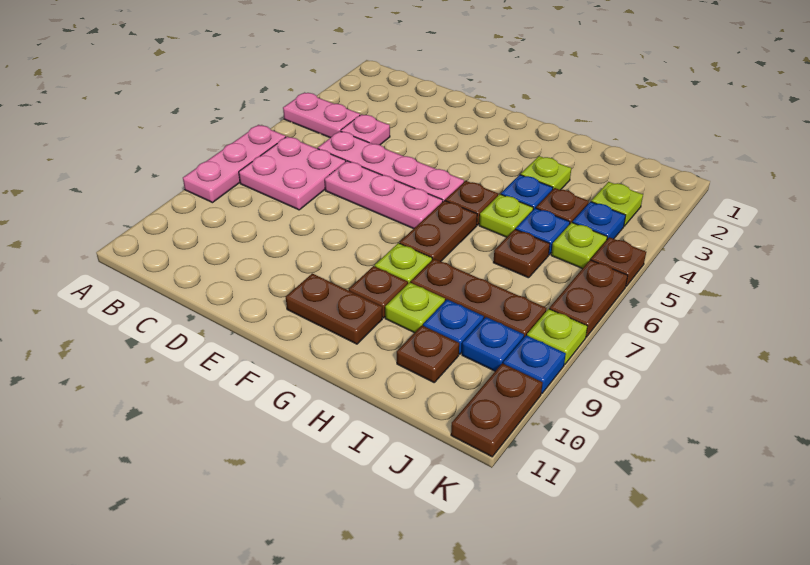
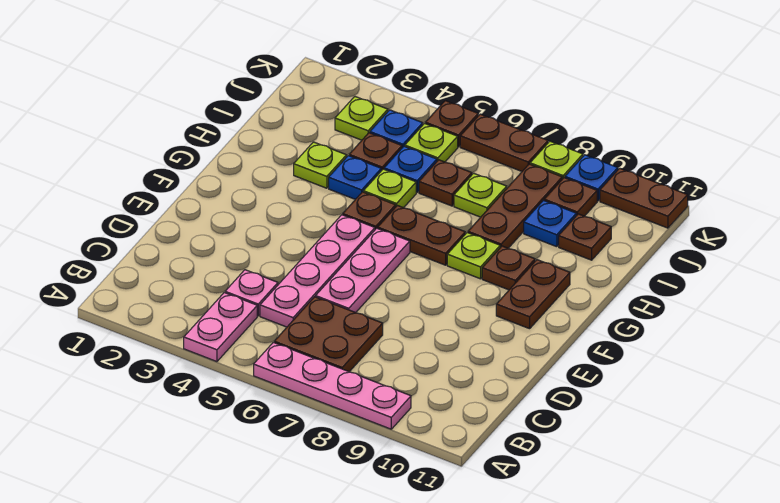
pink 1x3 plate [183,125,286,203] -> pink 1x4 plate [254,342,411,429]
pink 2x2 plate [239,136,346,210] -> brown 2x2 plate [274,297,383,372]
lime 1x1 plate [385,282,445,333] -> lime 1x1 plate moved to [454,173,507,217]
blue 1x1 plate [462,317,524,371] -> brown 1x1 plate [544,178,597,216]

